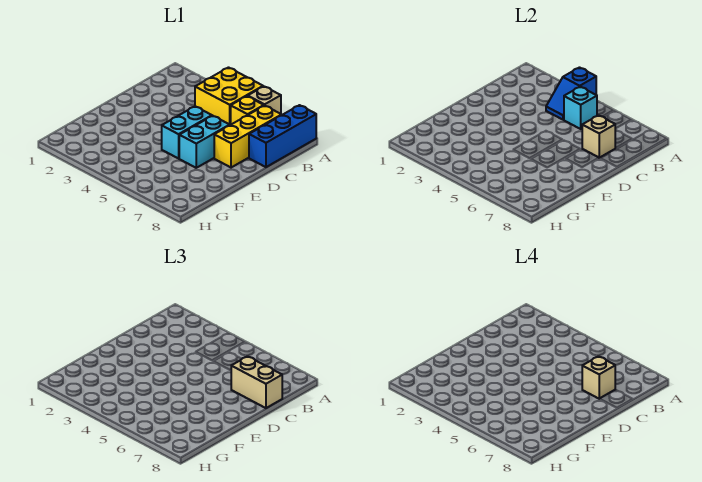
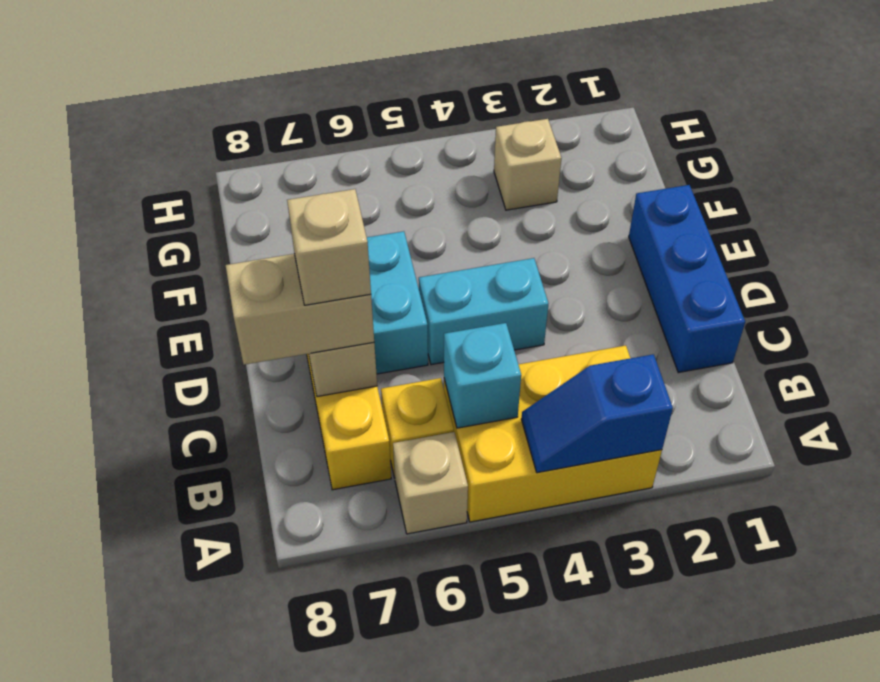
yellow 2x2 brick [195,68,263,125] -> yellow 2x3 brick [444,345,662,522]
blue 1x2 slope [546,68,596,120] -> blue 1x2 slope turned to [521,354,673,473]
blue 1x3 brick [249,105,316,167] -> blue 1x3 brick moved to [629,185,745,373]
cyan 1x2 brick [162,106,212,158] -> cyan 1x2 brick turned to [419,258,548,365]
none -> tan 1x1 brick [494,119,561,210]

